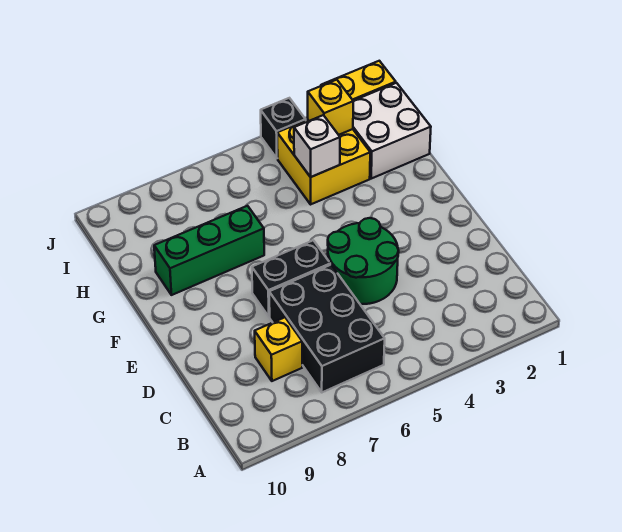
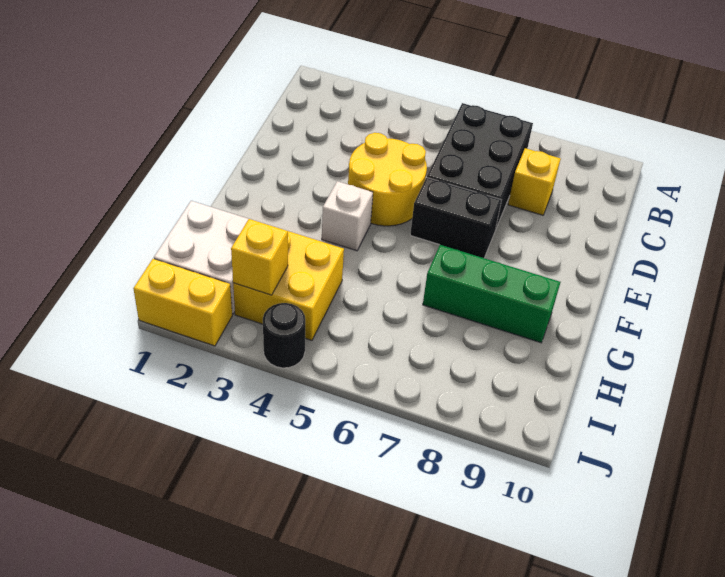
green 2x2 round brick [328,218,399,304] -> yellow 2x2 round brick [348,133,427,226]
white 1x1 brick [294,115,340,177] -> white 1x1 brick moved to [322,181,373,251]
black 1x1 brick [261,98,306,158] -> black 1x1 round brick [263,303,305,368]

